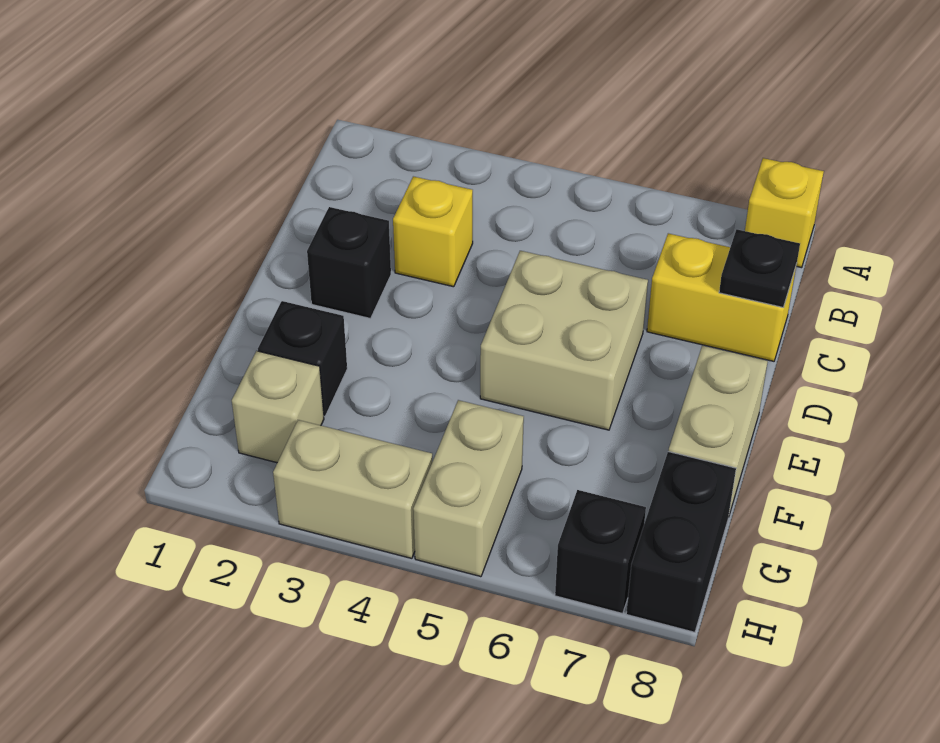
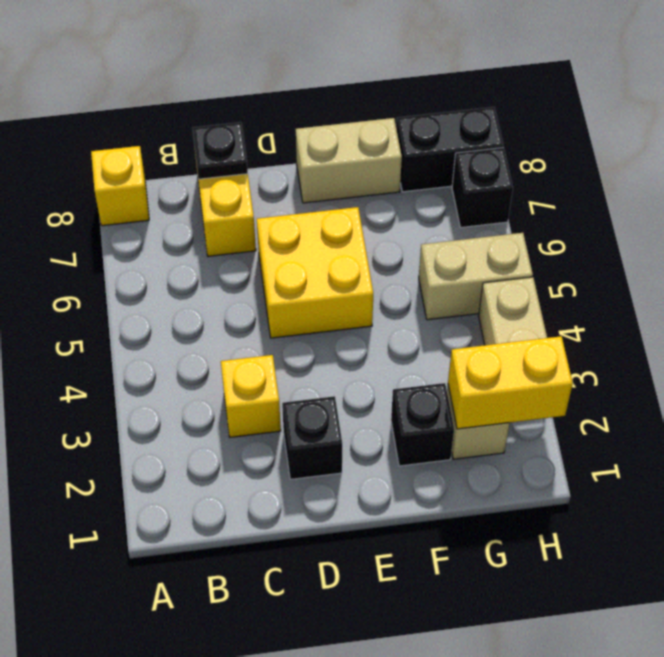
tan 2x2 brick [480,251,648,430] -> yellow 2x2 brick [257,207,373,338]
none -> yellow 1x2 brick [448,336,573,429]

